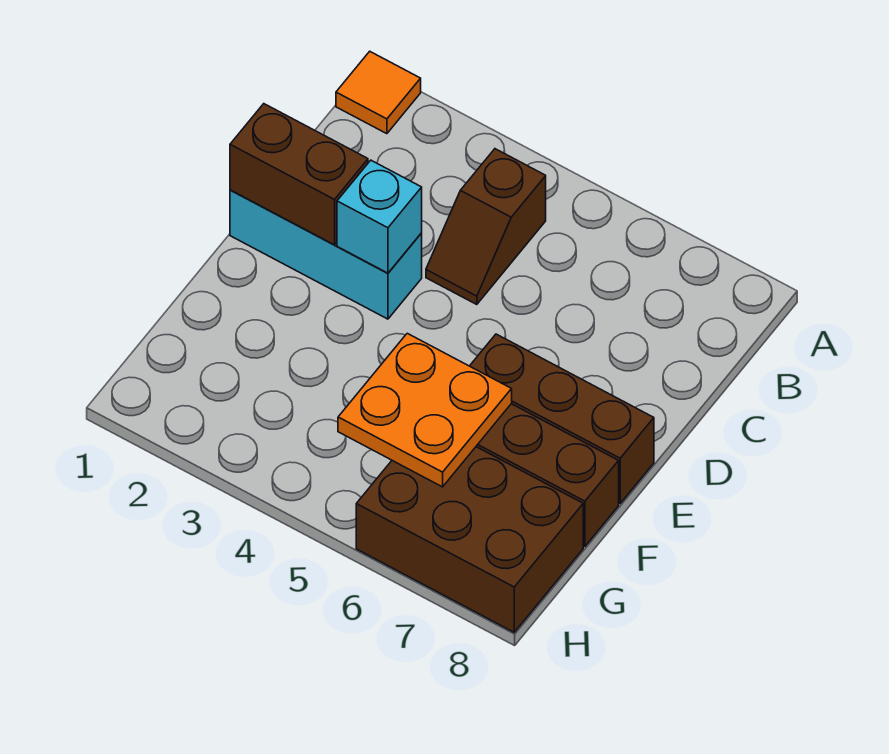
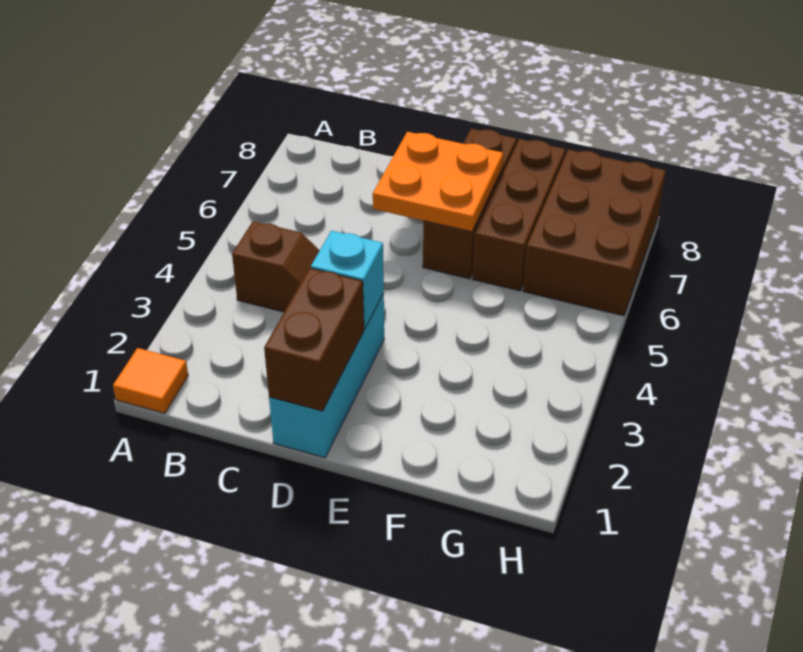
orange 2x2 plate [338,333,512,487] -> orange 2x2 plate moved to [373,132,503,232]

